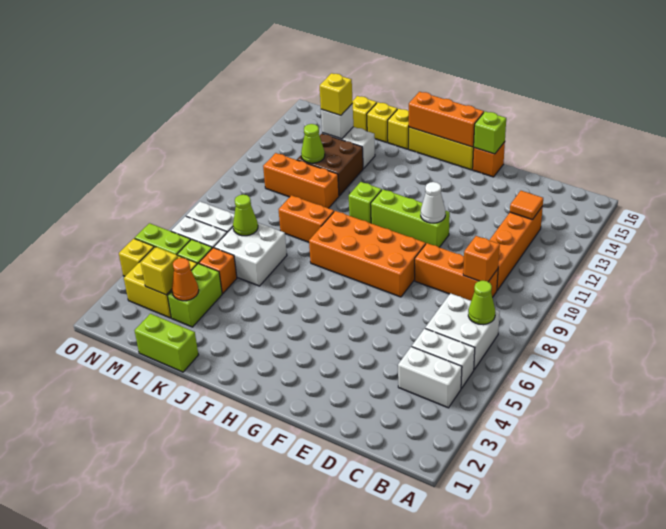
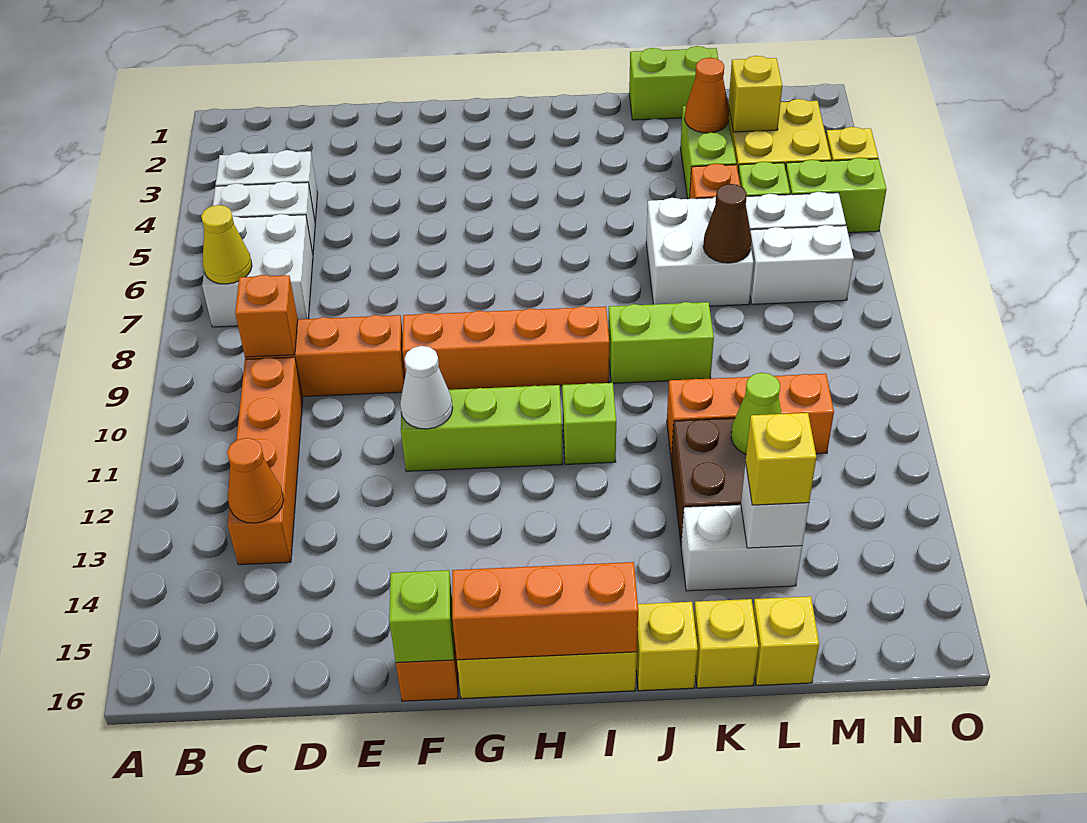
lime 1x1 cone [468,281,495,325] -> yellow 1x1 cone [201,205,252,284]
orange 1x1 tile [510,191,543,220] -> orange 1x1 cone [227,438,284,523]
orange 2x4 brick [309,211,426,297] -> orange 1x4 brick [402,306,609,390]
orange 1x2 brick [279,195,334,242] -> lime 1x2 brick [608,302,714,383]
lime 1x1 cone [233,195,258,236] -> brown 1x1 cone [703,184,751,263]

